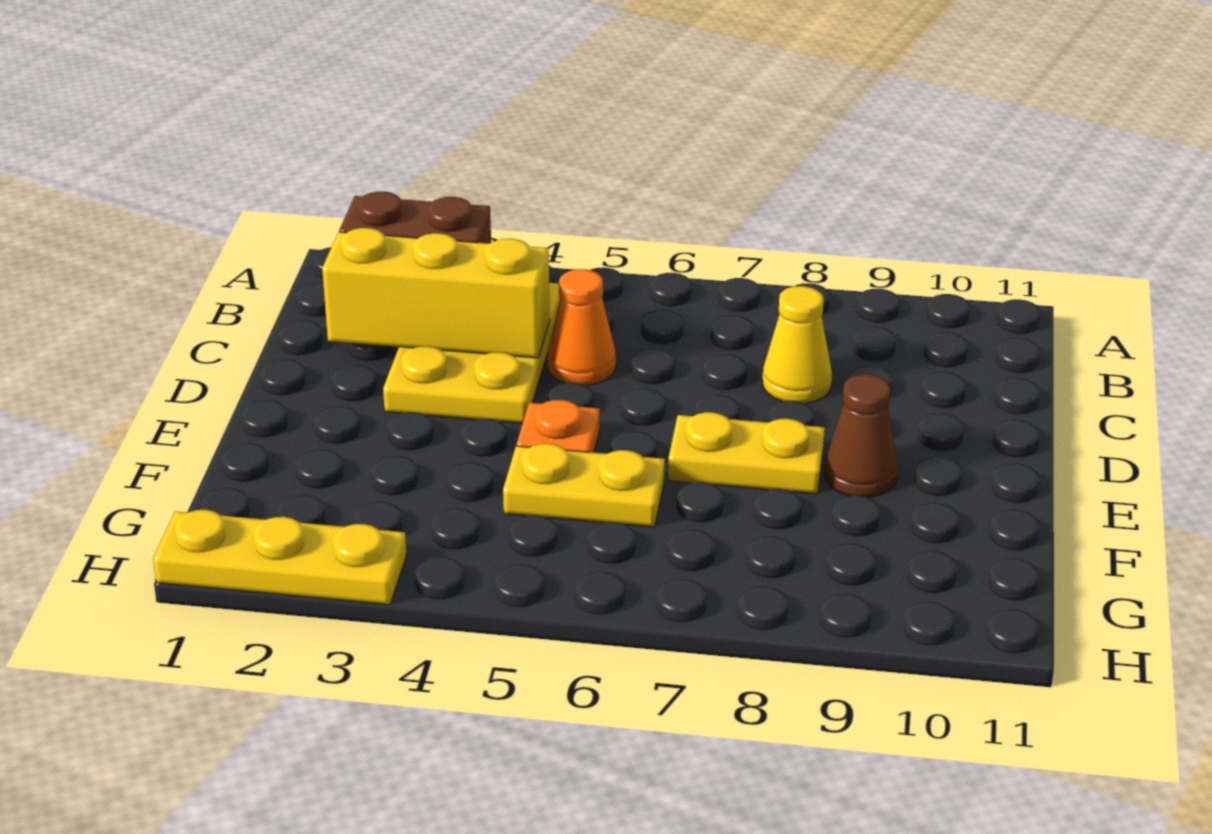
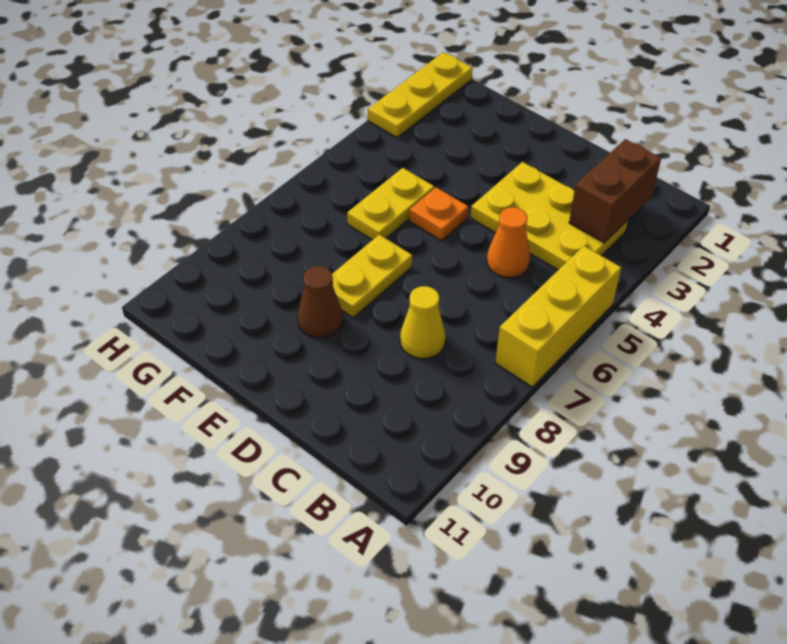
yellow 1x3 brick [322,228,550,358] -> yellow 1x3 brick moved to [495,246,621,387]

